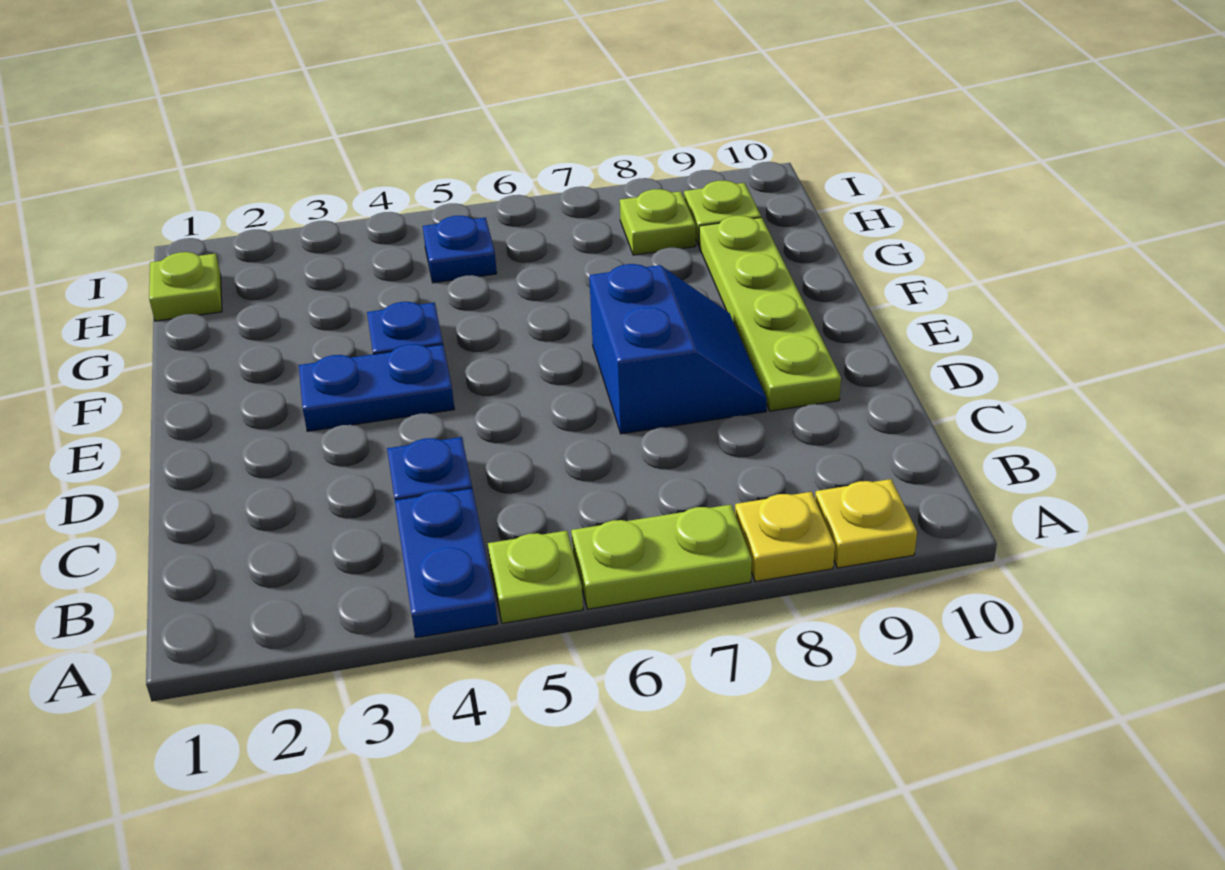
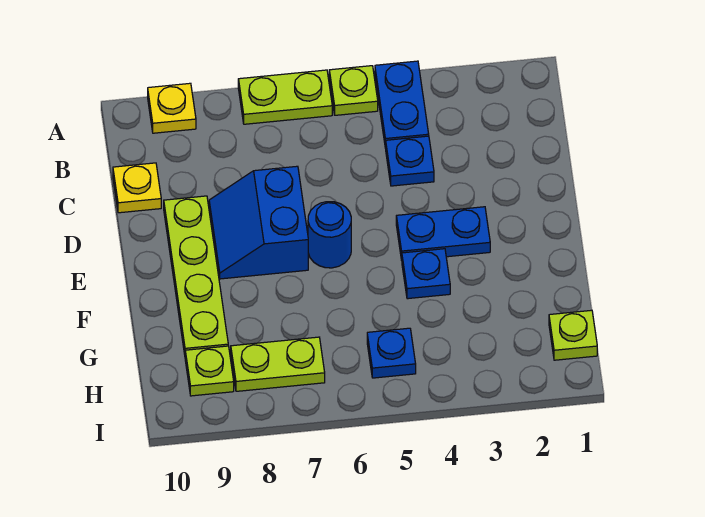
yellow 1x1 plate [735,492,835,582] -> yellow 1x1 plate moved to [113,163,161,213]
none -> blue 1x1 round brick [308,202,351,268]
lime 1x1 plate [620,189,696,255] -> lime 1x2 plate [231,337,325,391]

